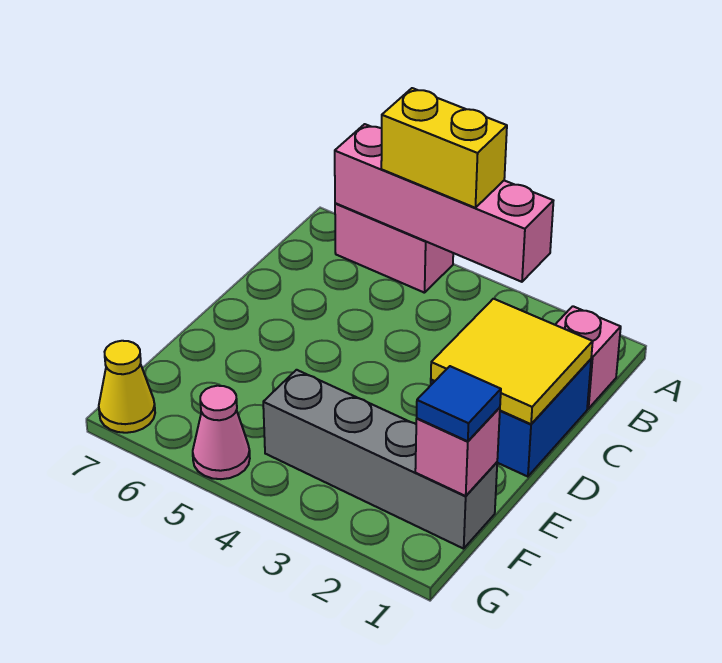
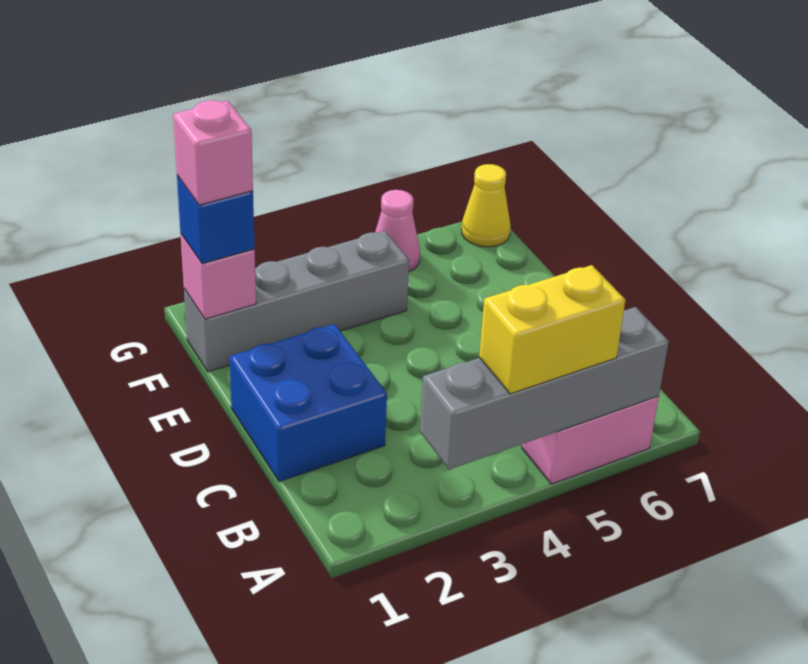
pink 1x4 brick [335,124,553,282] -> grey 1x4 brick [420,307,669,470]
pink 1x1 brick [555,306,621,409] -> pink 1x1 brick moved to [173,100,253,205]
yellow 2x2 tile [431,299,593,424] -> none
blue 1x1 tile [417,366,501,441] -> blue 1x1 brick [177,175,255,264]

